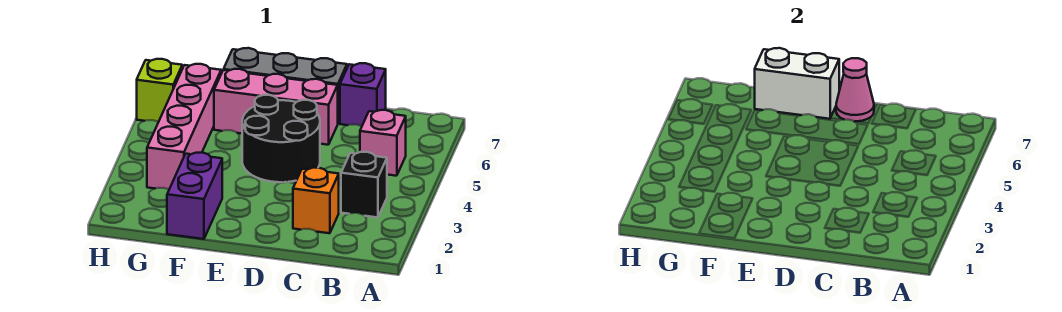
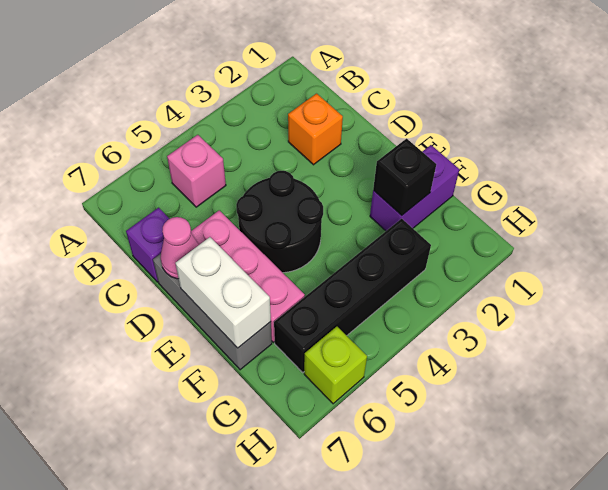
black 1x1 brick [341,152,387,217] -> black 1x1 brick moved to [373,139,436,215]
pink 1x4 brick [147,64,221,189] -> black 1x4 brick [274,219,431,372]

